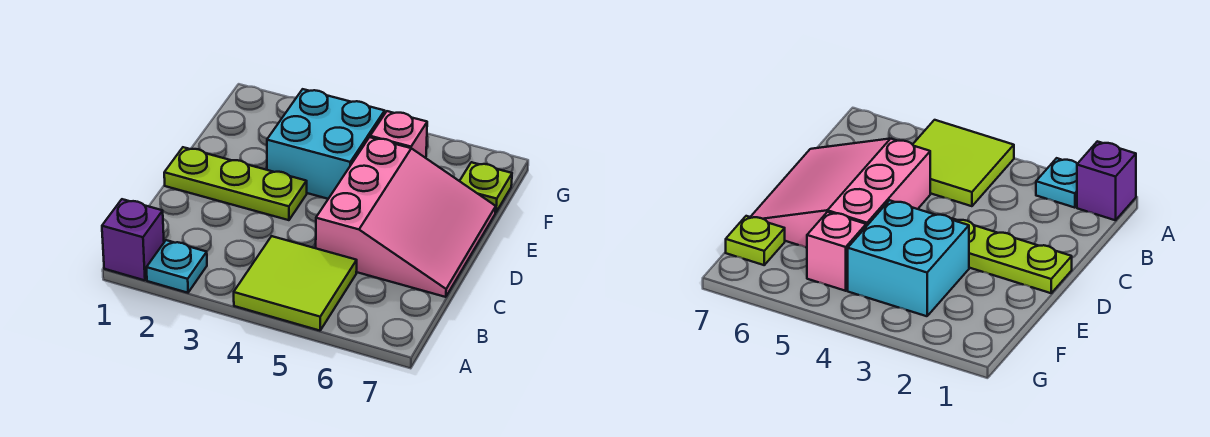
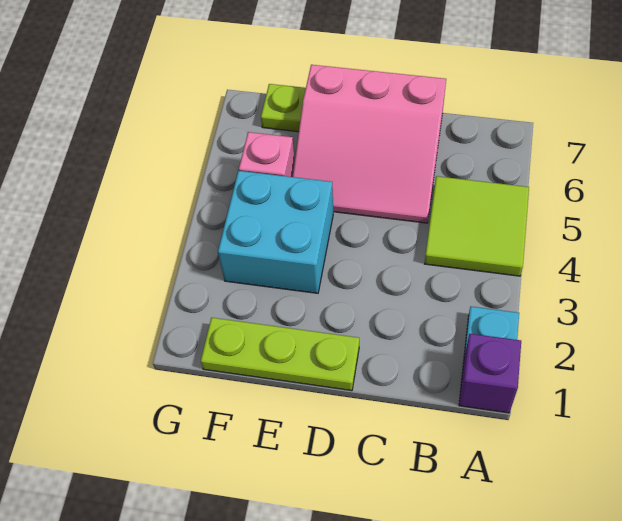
pink 3x3 slope [316,137,496,297] -> pink 3x3 slope turned to [293,65,446,223]
lime 1x3 plate [164,147,307,220] -> lime 1x3 plate turned to [201,318,359,391]

